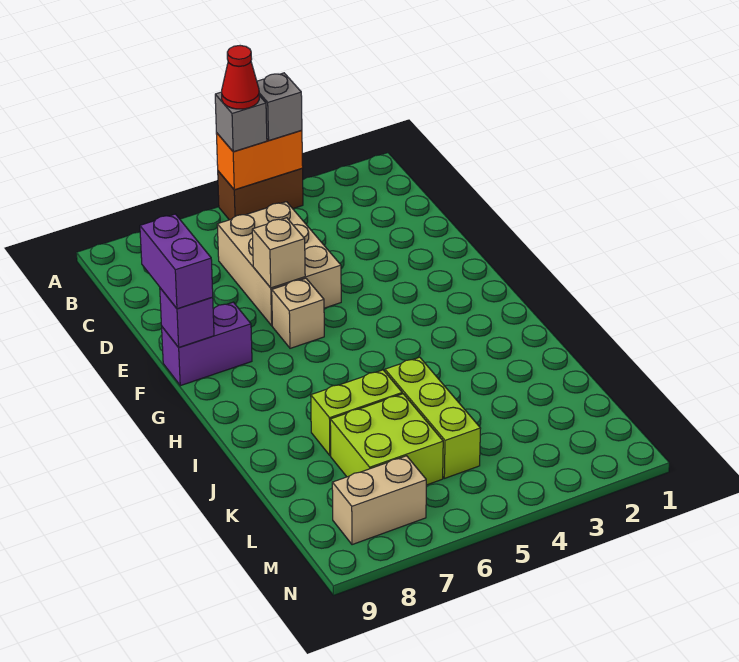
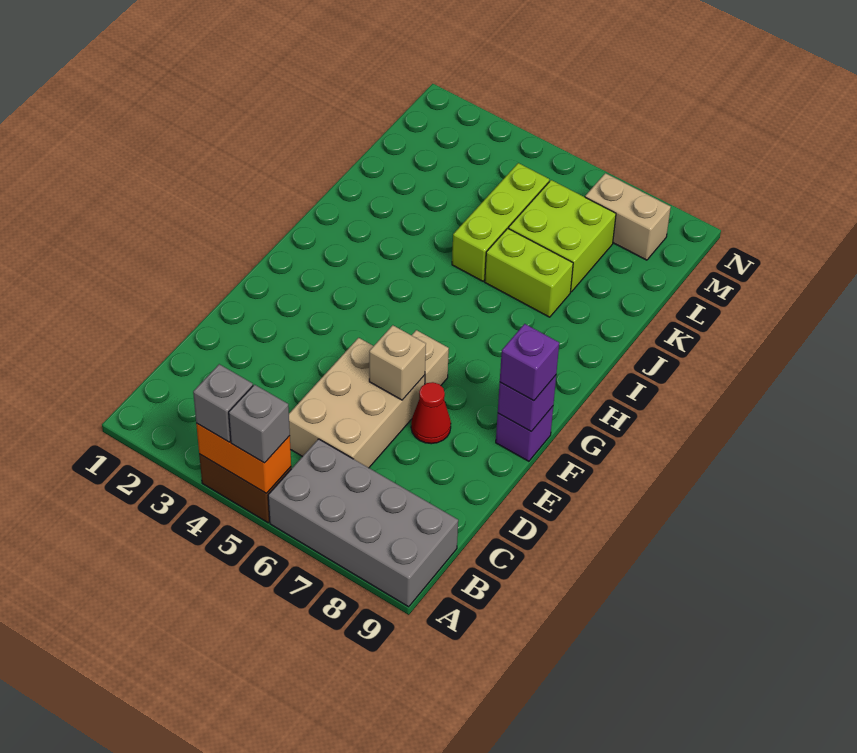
red 1x1 cone [222,46,259,109] -> red 1x1 cone moved to [411,382,451,444]
none -> grey 2x4 brick [268,439,458,607]
purple 1x2 brick [140,214,213,309] -> purple 1x1 brick [500,324,559,401]
purple 1x2 brick [162,302,252,386] -> purple 1x1 brick [496,406,553,461]

